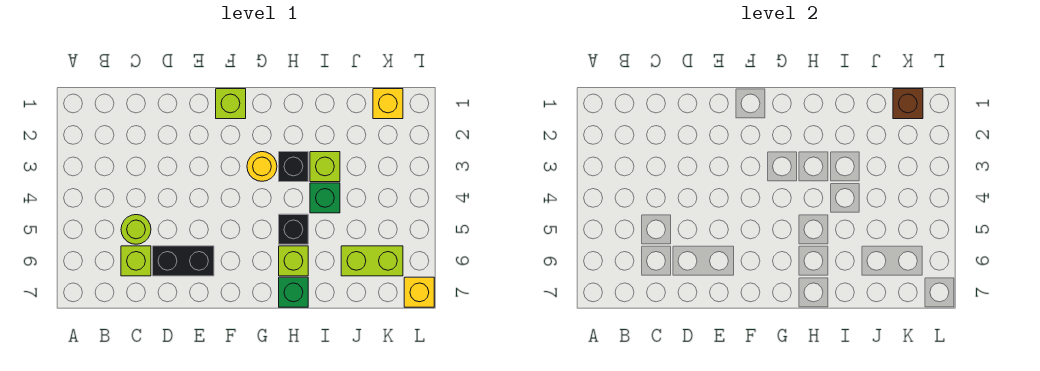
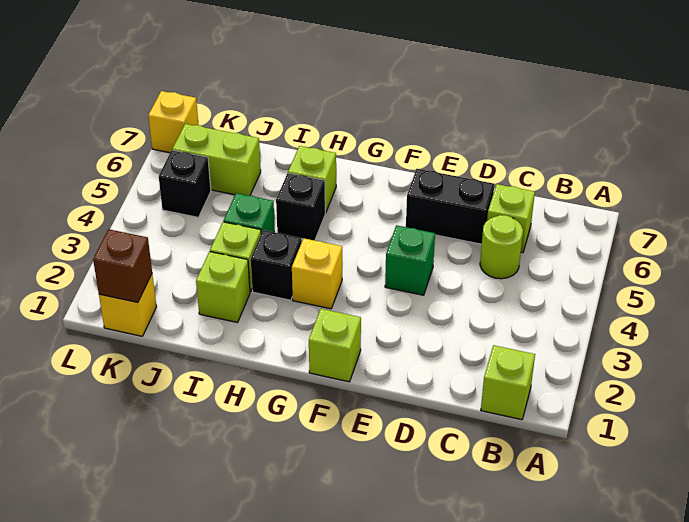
none -> lime 1x1 brick [481,345,535,420]
yellow 1x1 round brick [247,152,277,181] -> yellow 1x1 brick [292,239,342,309]
green 1x1 brick [279,277,308,307] -> green 1x1 brick moved to [385,225,435,295]
none -> lime 1x1 brick [196,252,250,323]
none -> black 1x1 brick [159,150,211,217]

